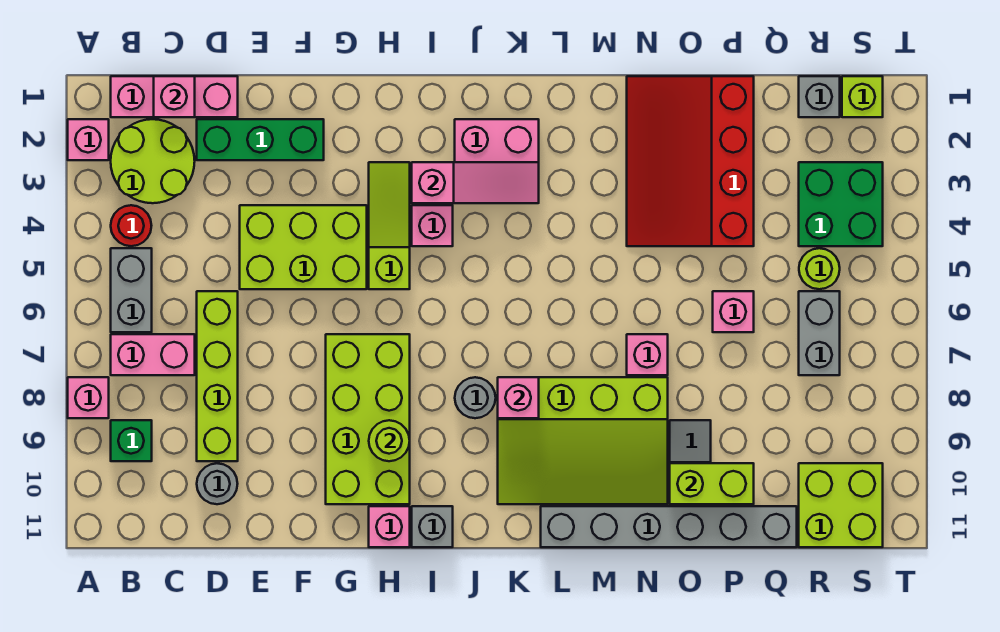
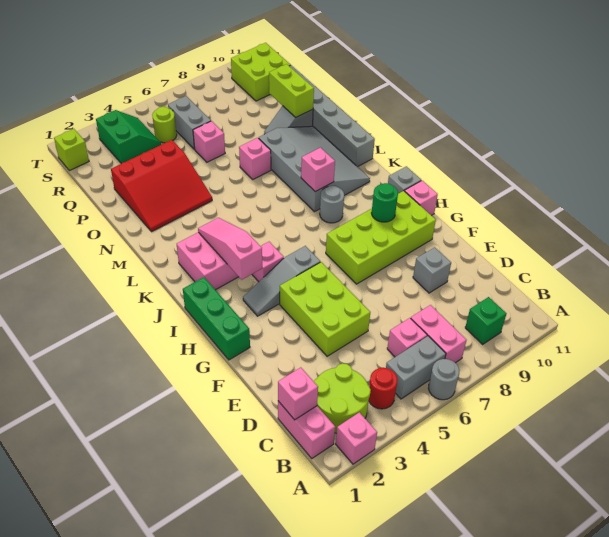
pink 1x1 brick [68,377,109,418] -> pink 1x1 brick moved to [387,318,427,357]
pink 1x3 brick [111,76,238,117] -> pink 1x2 brick [278,401,335,458]
green 1x3 brick [197,119,324,160] -> green 1x3 brick moved to [183,277,250,360]
lime 1x4 brick [197,291,238,461] -> none
grey 1x1 round brick [197,463,238,504] -> grey 1x1 round brick moved to [428,359,460,400]
lime 1x3 slope [369,162,410,289] -> grey 1x3 slope [243,246,320,316]
lime 1x1 round brick [369,420,410,461] -> green 1x1 round brick [372,183,398,222]
lime 3x4 slope [498,377,668,504] -> grey 3x4 slope [259,126,370,212]
red 3x4 slope [627,76,754,246] -> red 3x3 slope [111,140,212,232]
grey 1x1 brick [799,76,840,117] -> grey 1x1 brick moved to [413,247,451,293]
green 2x2 brick [799,162,883,246] -> green 2x2 slope [96,110,161,164]
grey 1x2 brick [799,291,840,375] -> grey 1x2 brick turned to [168,96,211,149]

